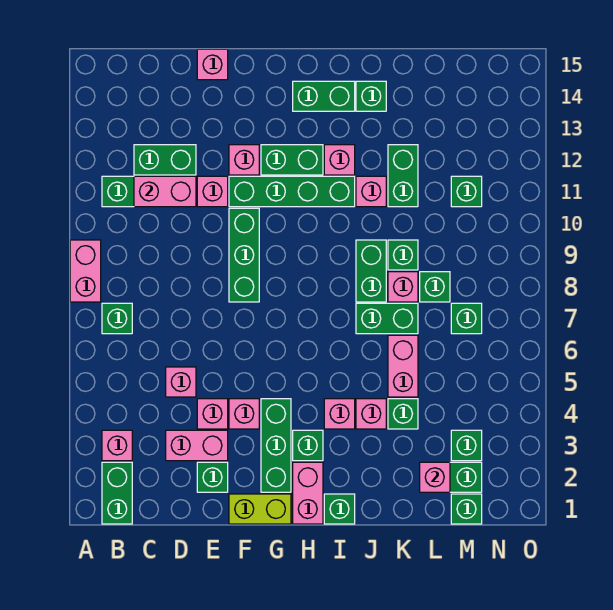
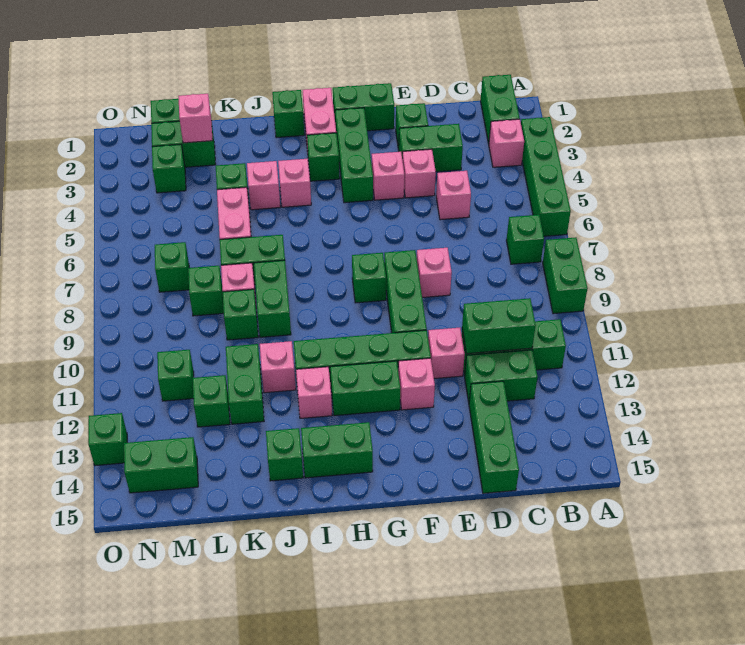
none -> green 1x4 brick [521,117,571,236]
pink 1x2 brick [70,240,101,302] -> green 1x2 brick [543,237,588,314]
pink 1x2 brick [134,176,196,207] -> green 1x2 brick [462,298,536,354]
pink 1x2 brick [166,430,228,461] -> green 1x2 brick [399,124,463,172]
none -> green 1x3 brick [469,381,519,493]
pink 1x1 brick [197,49,228,80] -> pink 1x1 brick moved to [417,248,452,297]
lime 1x2 brick [229,494,291,524] -> green 1x2 brick [333,83,394,131]
none -> green 1x1 brick [352,253,386,303]
none -> green 1x1 brick [193,375,230,427]
none -> green 1x2 brick [124,437,198,493]
none -> green 1x1 brick [88,413,127,466]

